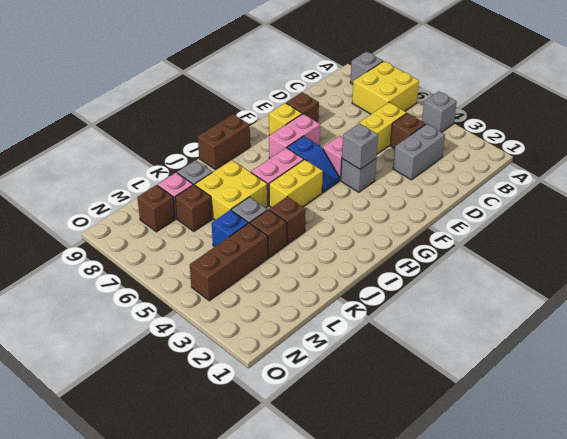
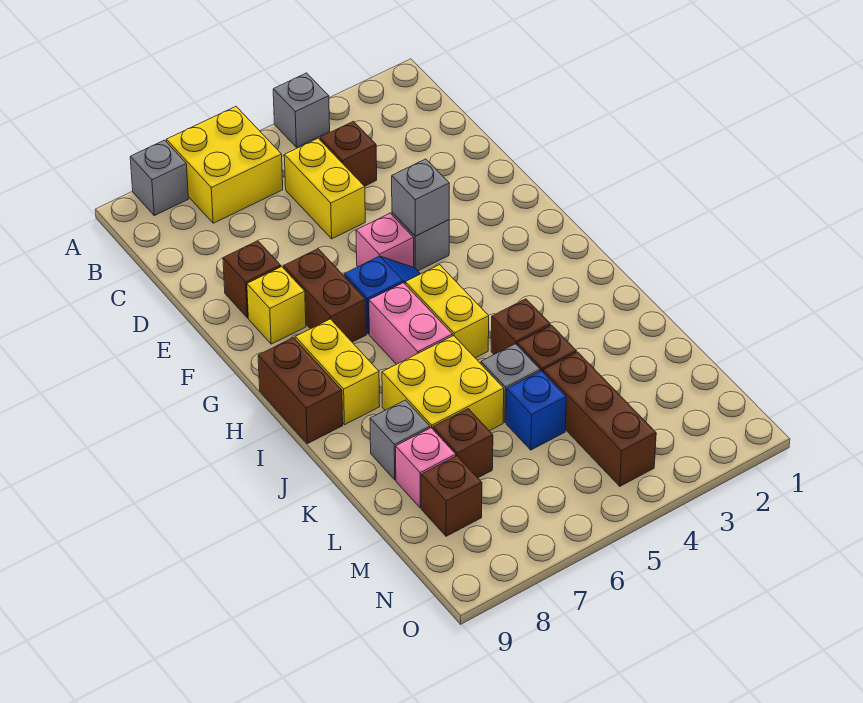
grey 1x2 brick [393,124,445,180] -> none
pink 1x2 brick [269,114,320,158] -> brown 1x2 brick [284,249,367,342]
none -> yellow 1x2 brick [295,319,380,425]

